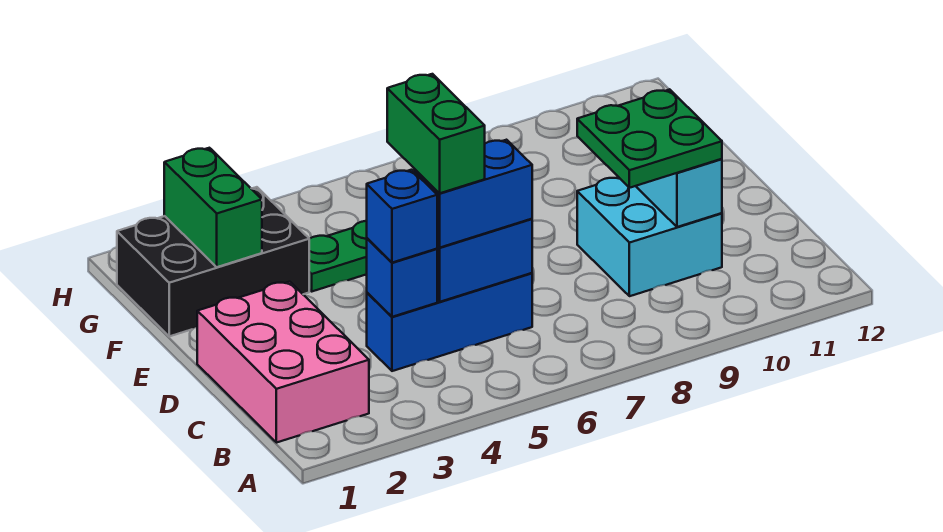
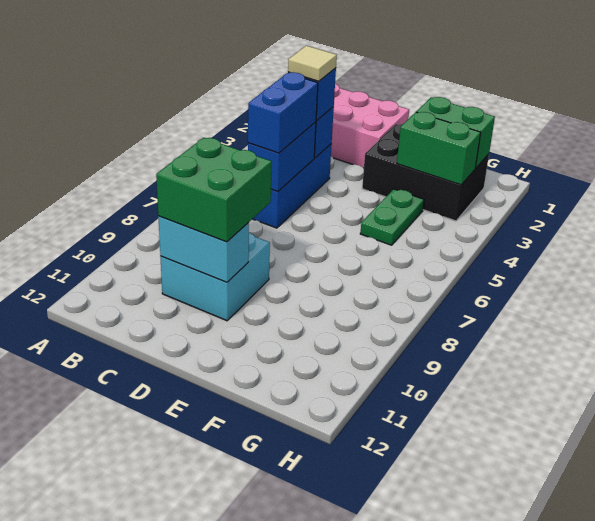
none -> tan 1x1 tile [288,46,337,81]
green 1x2 brick [387,74,485,193] -> green 1x2 brick moved to [397,112,481,185]
green 2x2 plate [577,89,722,188] -> green 2x2 brick [156,138,272,242]
black 2x3 brick [117,187,309,336] -> black 2x3 brick turned to [362,124,489,221]

